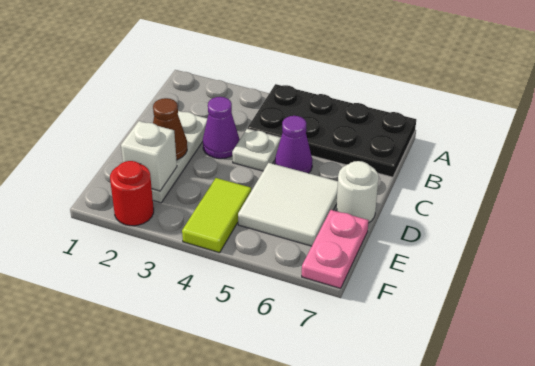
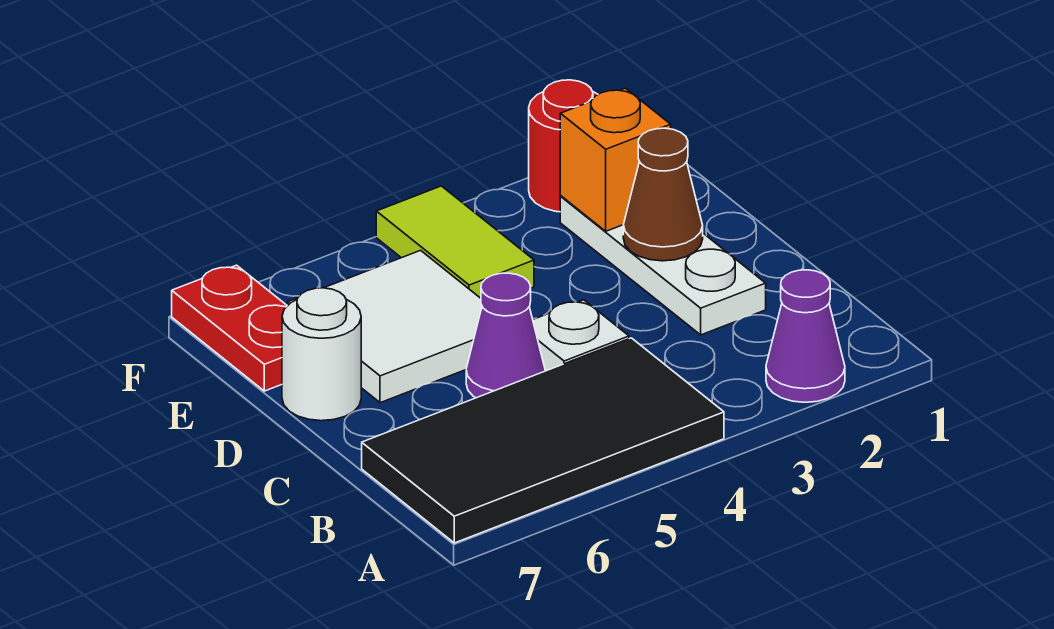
black 2x4 plate [248,84,416,177] -> black 2x4 tile [362,338,724,543]
purple 1x1 cone [203,97,239,159] -> purple 1x1 cone moved to [766,270,845,402]
white 1x1 brick [121,121,177,191] -> orange 1x1 brick [560,88,671,231]
pink 1x2 plate [302,210,369,288] -> red 1x2 plate [172,265,287,391]

